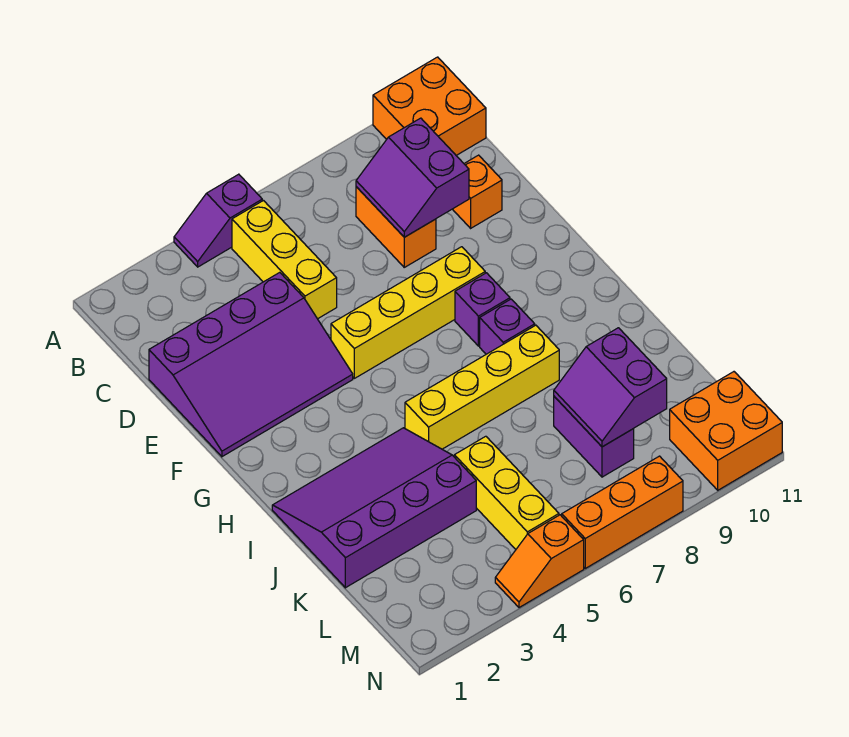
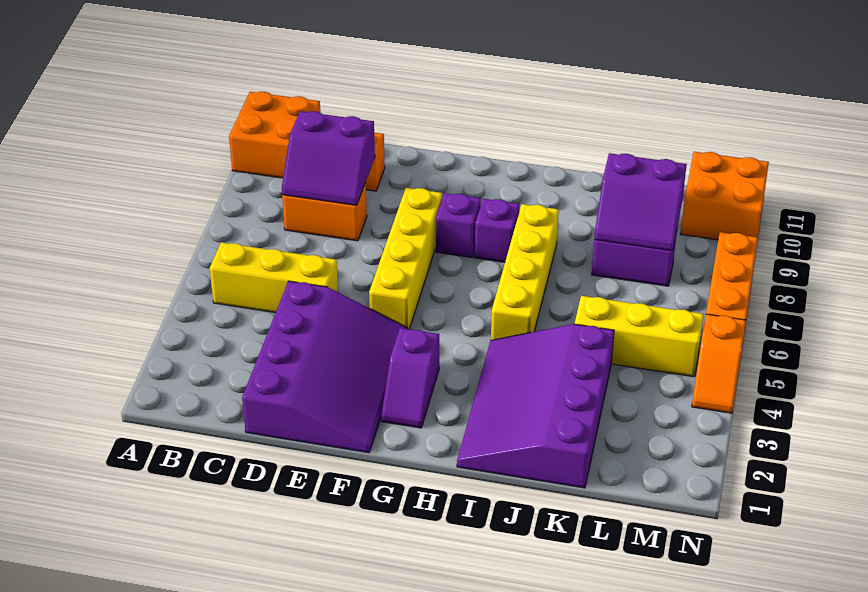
purple 1x2 slope [174,174,262,267] -> purple 1x2 slope moved to [381,328,439,428]

